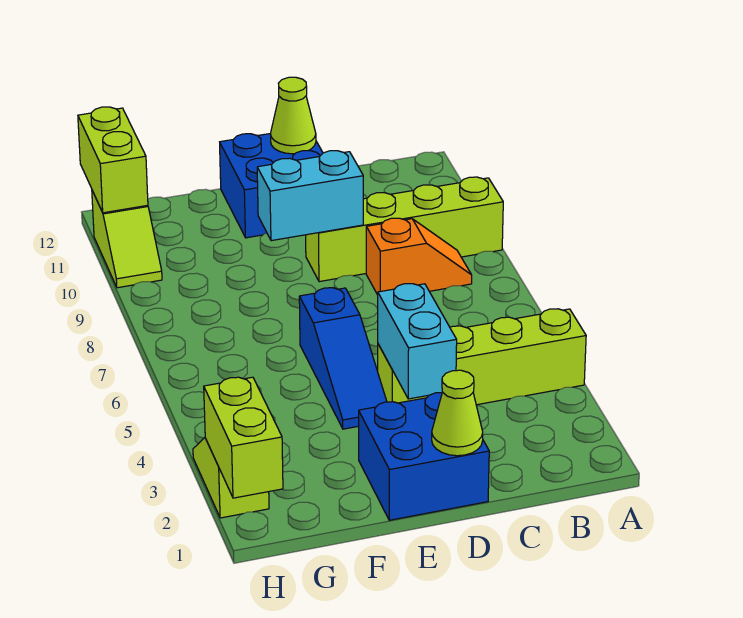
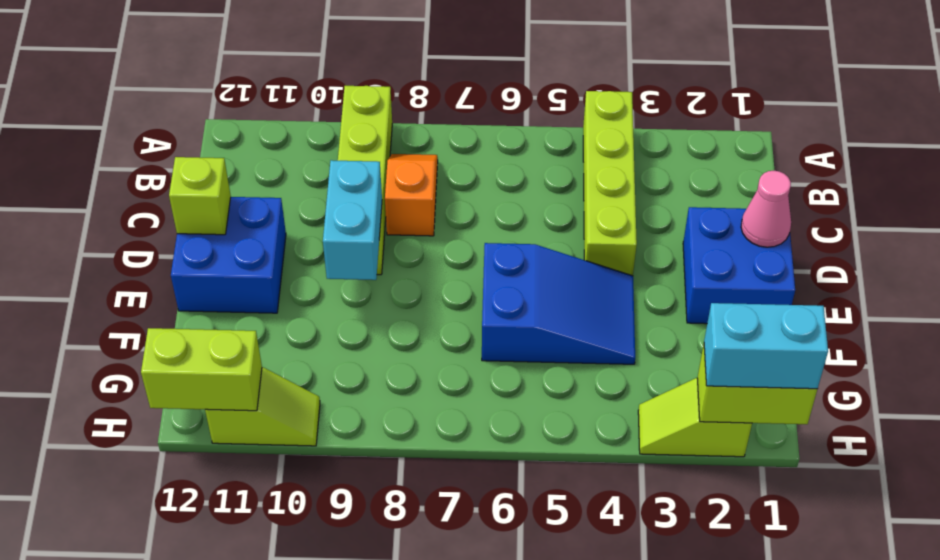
lime 1x1 cone [432,370,483,456] -> pink 1x1 cone [741,171,791,247]
cyan 1x2 brick [378,284,457,399] -> cyan 1x2 brick moved to [704,303,828,389]
lime 1x1 cone [270,77,316,154] -> lime 1x1 brick [169,157,231,235]
blue 1x3 slope [299,288,387,429] -> blue 2x3 slope [482,243,635,364]

